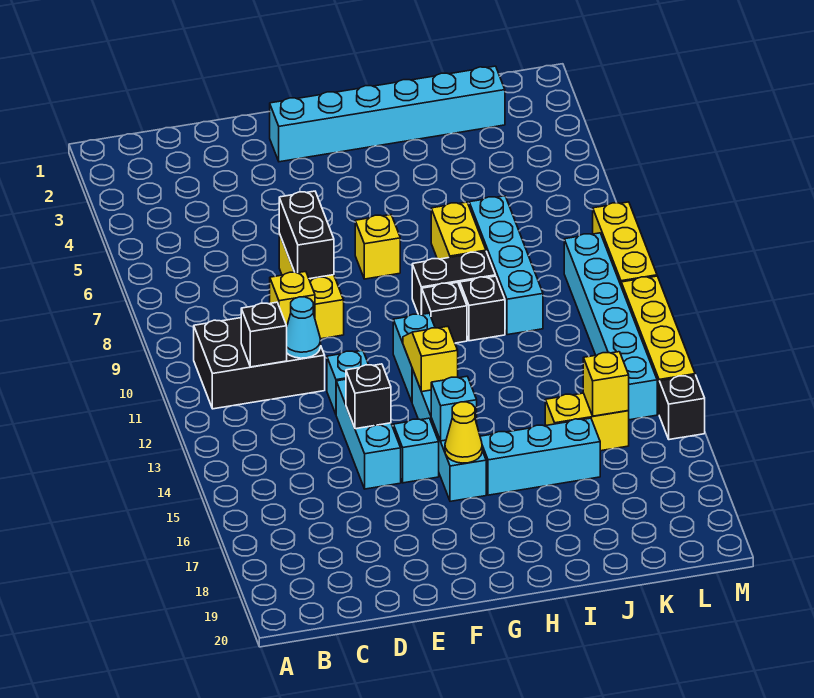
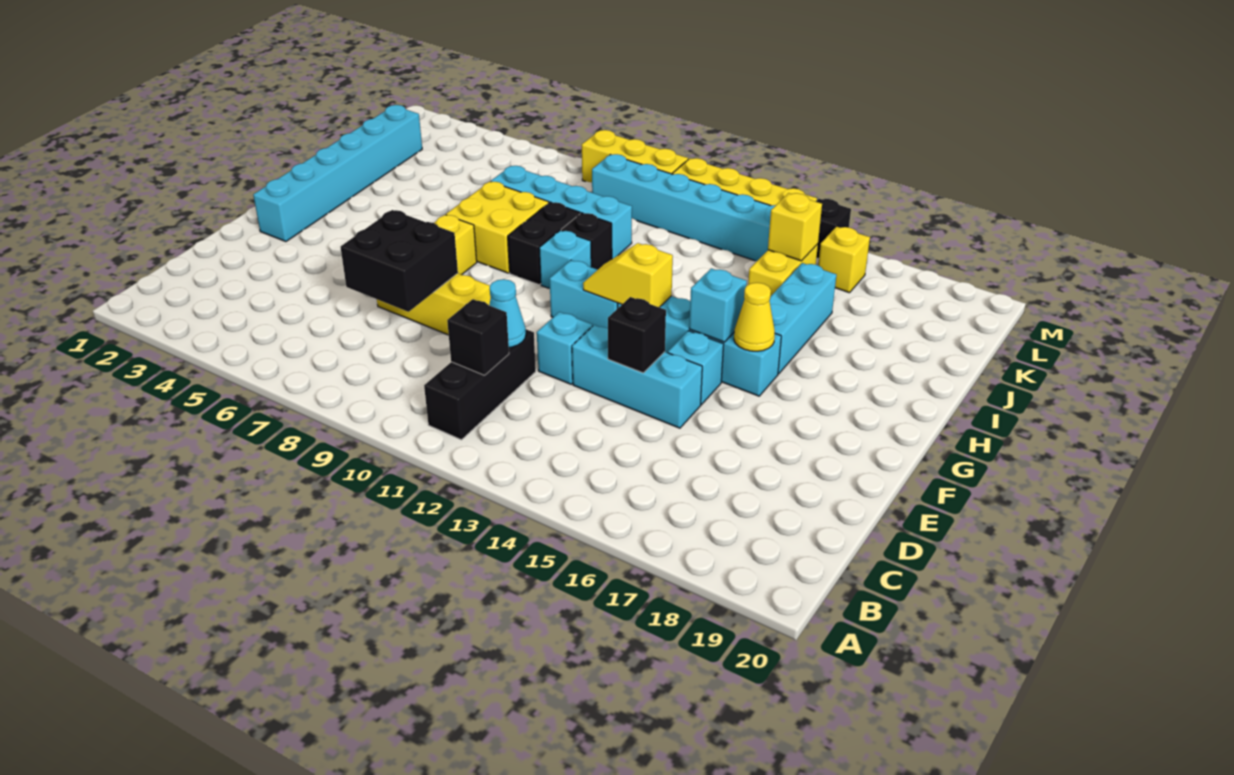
black 2x3 brick [194,318,325,409] -> black 1x3 brick [424,329,536,440]
yellow 1x1 brick [270,271,315,326] -> yellow 1x1 brick moved to [818,227,870,293]
black 1x2 brick [279,191,334,279] -> black 2x2 brick [341,210,458,312]
black 1x1 brick [422,282,467,343] -> cyan 1x1 brick [539,230,591,289]
yellow 1x2 brick [431,202,486,259] -> yellow 2x2 brick [446,182,549,273]

